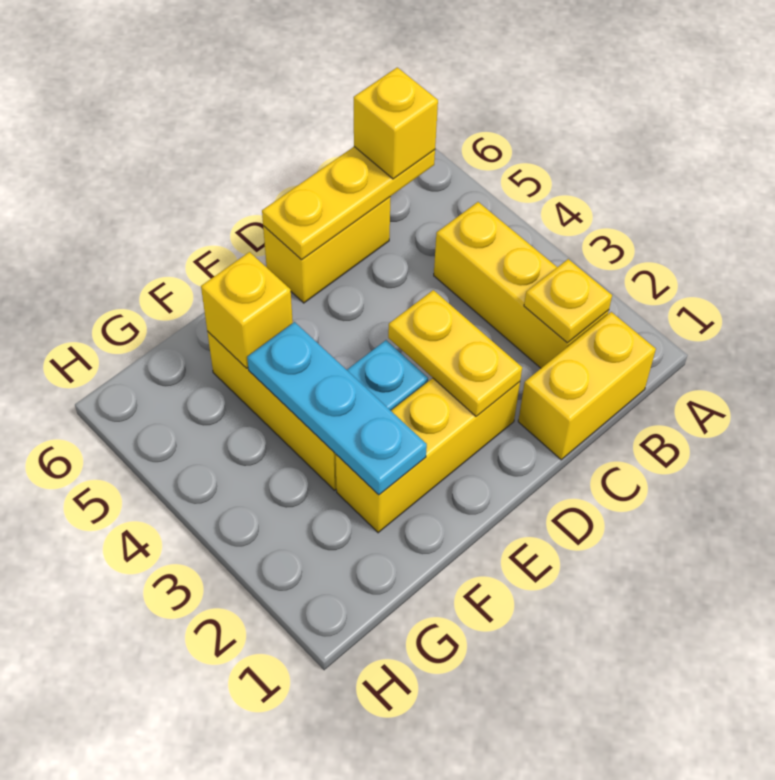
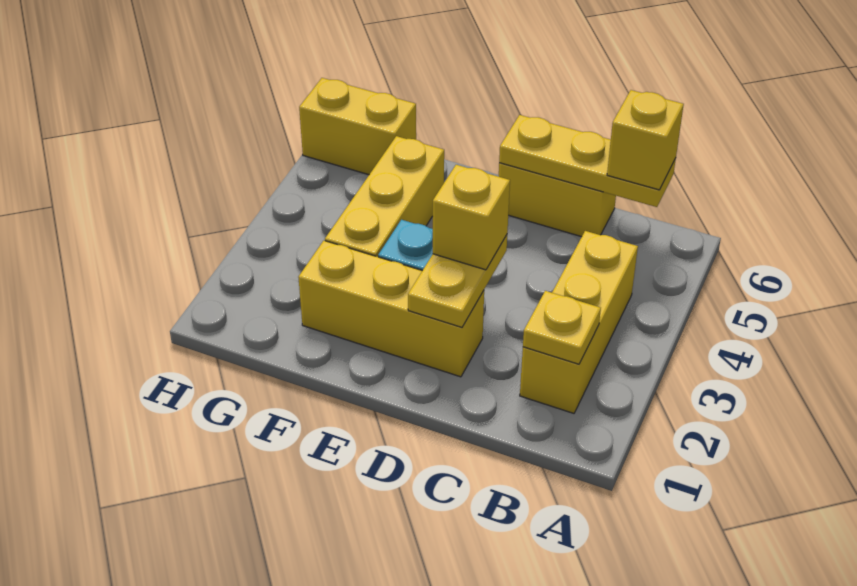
yellow 1x2 brick [518,312,656,460] -> yellow 1x2 brick moved to [299,78,416,175]
cyan 1x3 plate [247,322,427,495] -> none
yellow 1x1 brick [201,252,293,368] -> yellow 1x1 brick moved to [433,165,510,270]

